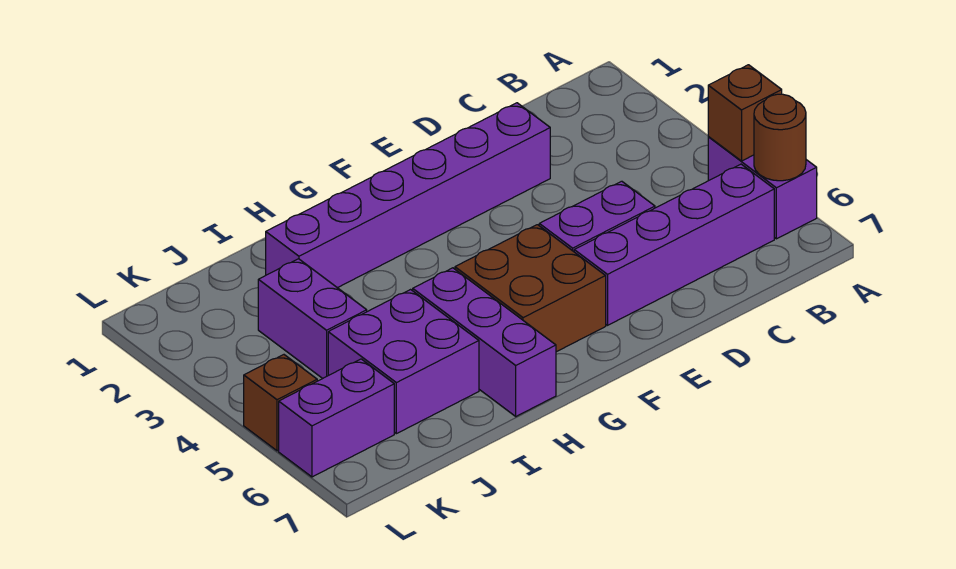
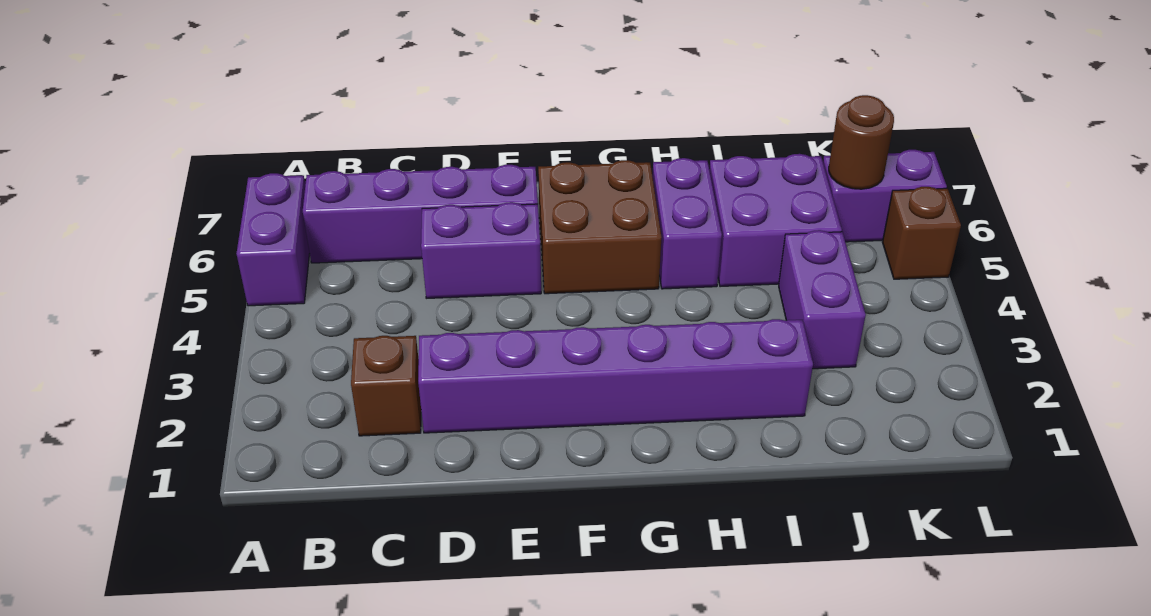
brown 1x1 brick [708,65,782,161] -> brown 1x1 brick moved to [351,336,421,436]
brown 1x1 round brick [754,94,806,181] -> brown 1x1 round brick moved to [829,95,894,189]
purple 1x3 brick [413,268,556,416] -> purple 1x2 brick [652,158,722,289]

